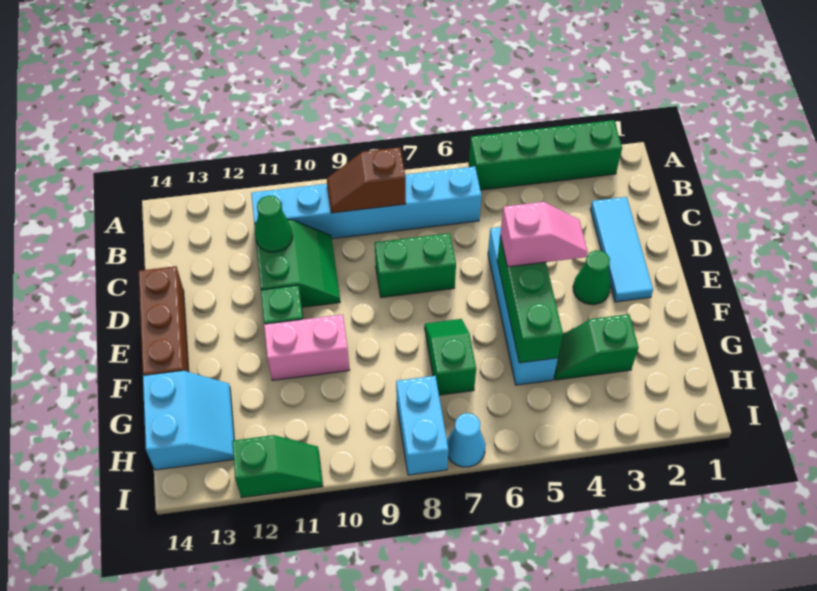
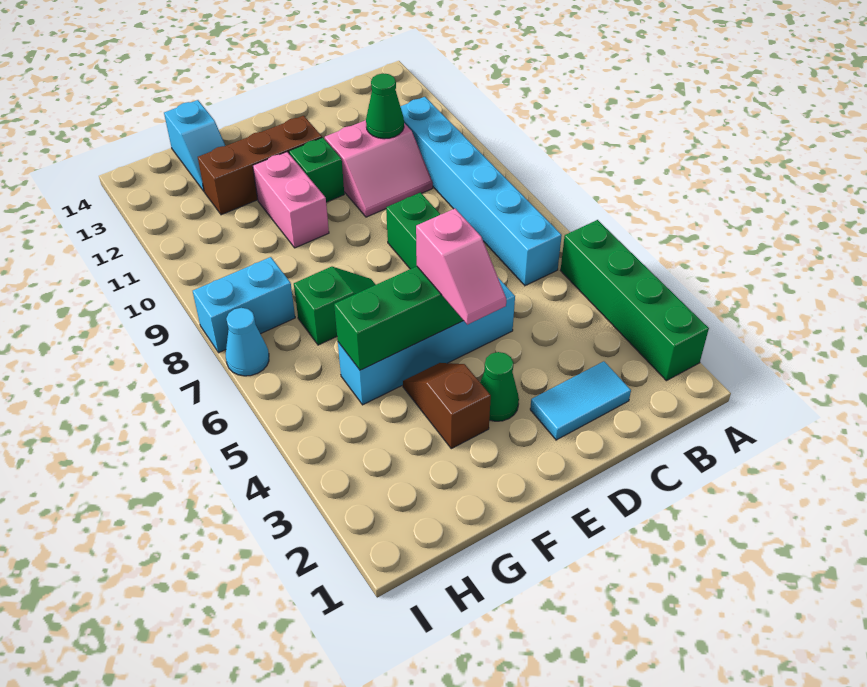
brown 1x2 slope [327,147,406,213] -> brown 1x2 slope moved to [403,363,491,449]
cyan 1x3 tile [590,197,653,302] -> cyan 1x2 tile [530,361,631,440]
green 2x2 slope [254,220,340,307] -> pink 2x2 slope [325,120,433,217]
brown 1x3 brick [139,266,189,376] -> brown 1x3 brick moved to [198,116,322,215]
green 1x2 slope [554,314,638,380] -> none
cyan 2x2 slope [143,371,234,470] -> cyan 1x2 slope [164,100,225,191]
green 1x2 slope [232,435,323,498] -> none

